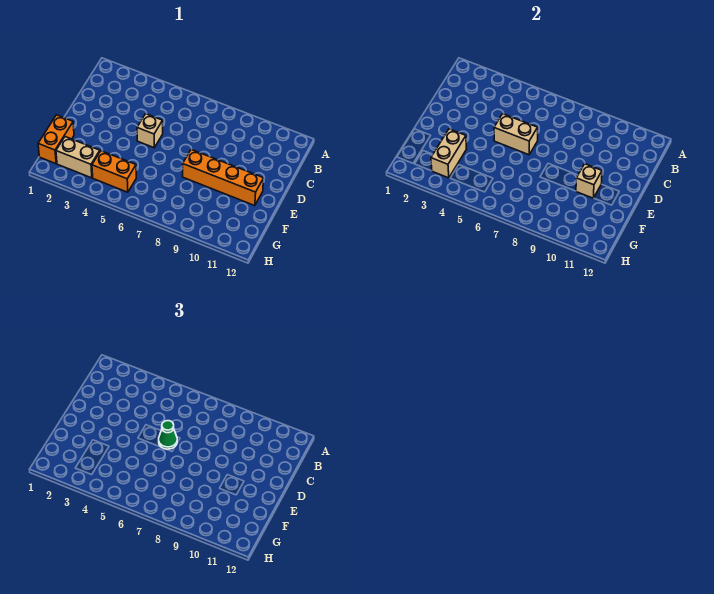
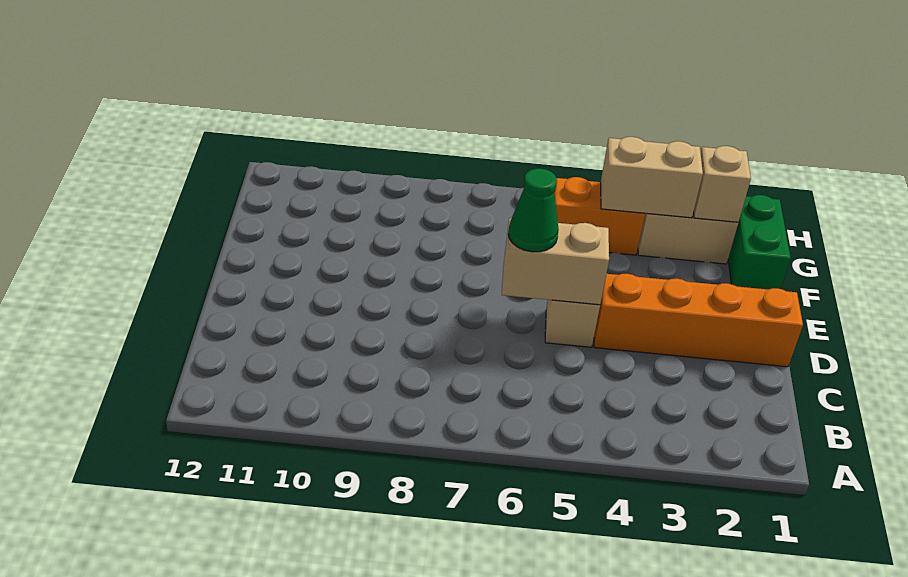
orange 1x4 brick [183,149,264,206] -> orange 1x4 brick moved to [594,274,803,367]
tan 1x1 brick [576,164,602,198] -> tan 1x1 brick moved to [694,146,751,222]
orange 1x2 brick [38,115,74,164] -> green 1x2 brick [728,195,791,289]
tan 1x2 brick [431,129,466,178] -> tan 1x2 brick turned to [601,137,703,218]

